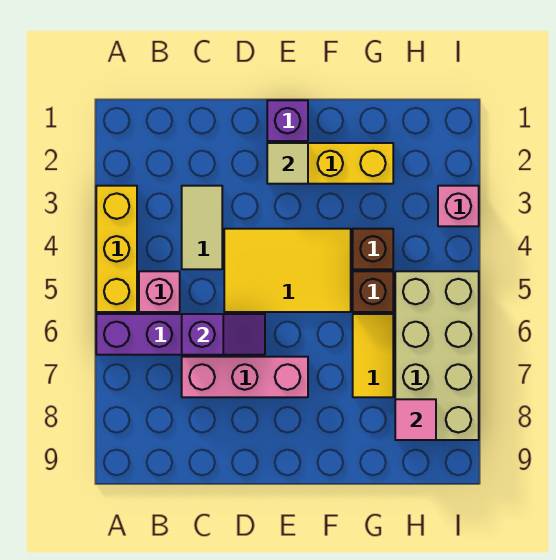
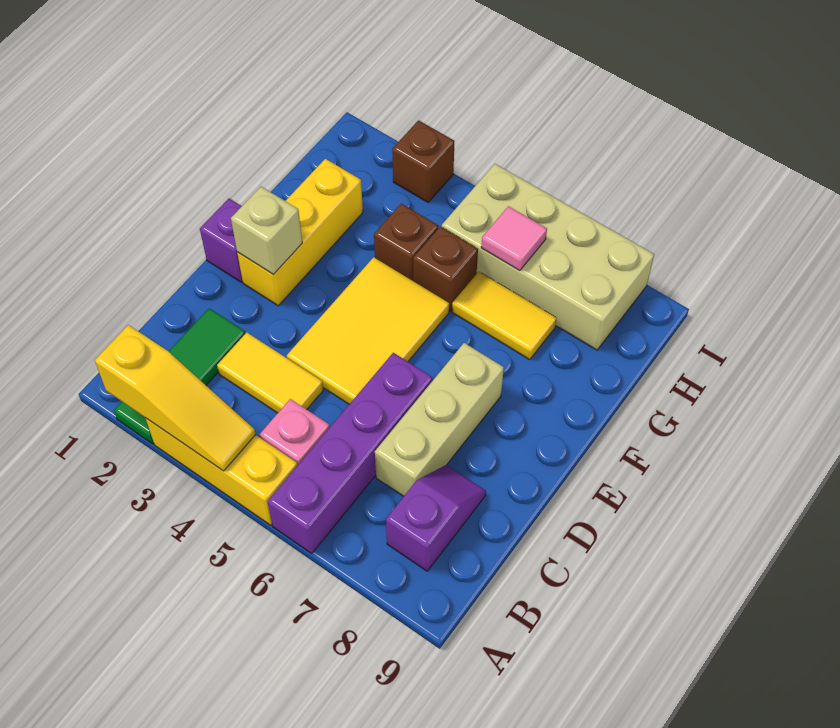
none -> green 1x3 tile [114,308,245,444]
none -> yellow 1x3 slope [95,325,256,471]
tan 1x2 tile [182,186,222,269] -> yellow 1x2 tile [217,333,323,413]
purple 1x2 slope [182,314,265,355] -> purple 1x2 slope moved to [386,465,486,571]
pink 1x3 brick [182,357,308,397] -> tan 1x3 brick [375,343,504,496]
tan 1x1 tile [267,143,308,184] -> tan 1x1 brick [231,187,302,274]
pink 1x1 tile [395,399,436,440] -> pink 1x1 tile moved to [481,206,547,270]
pink 1x1 brick [438,186,479,226] -> brown 1x1 brick [392,120,454,202]

